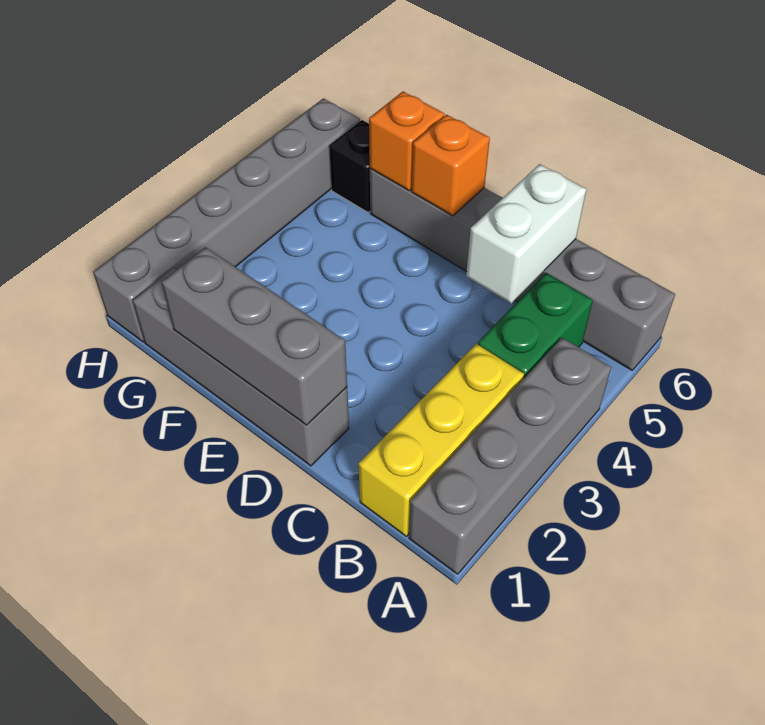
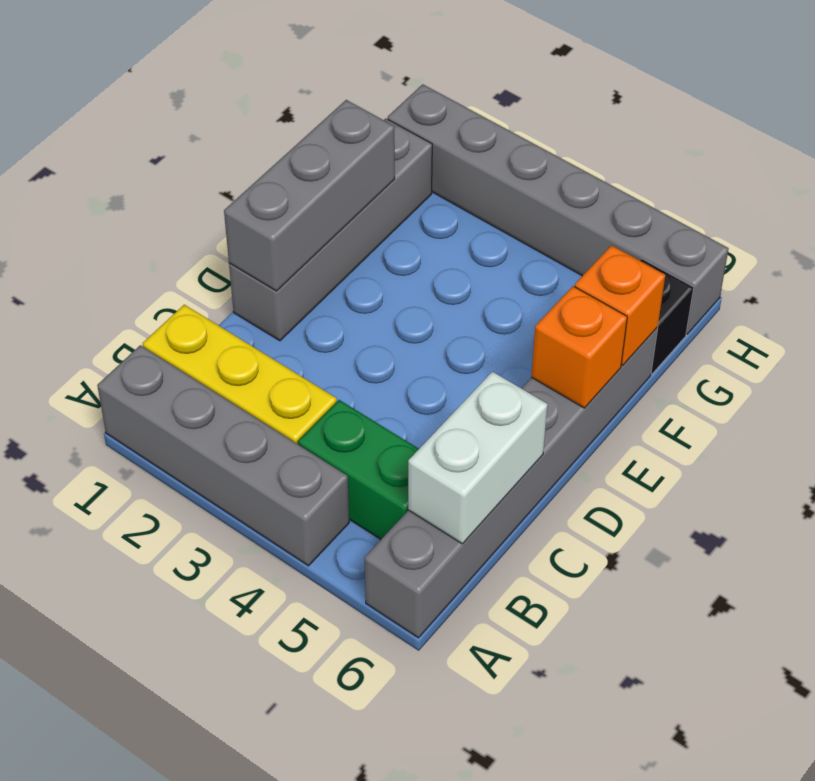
white 1x2 brick [466,164,586,304] -> white 1x2 brick turned to [408,372,548,544]

